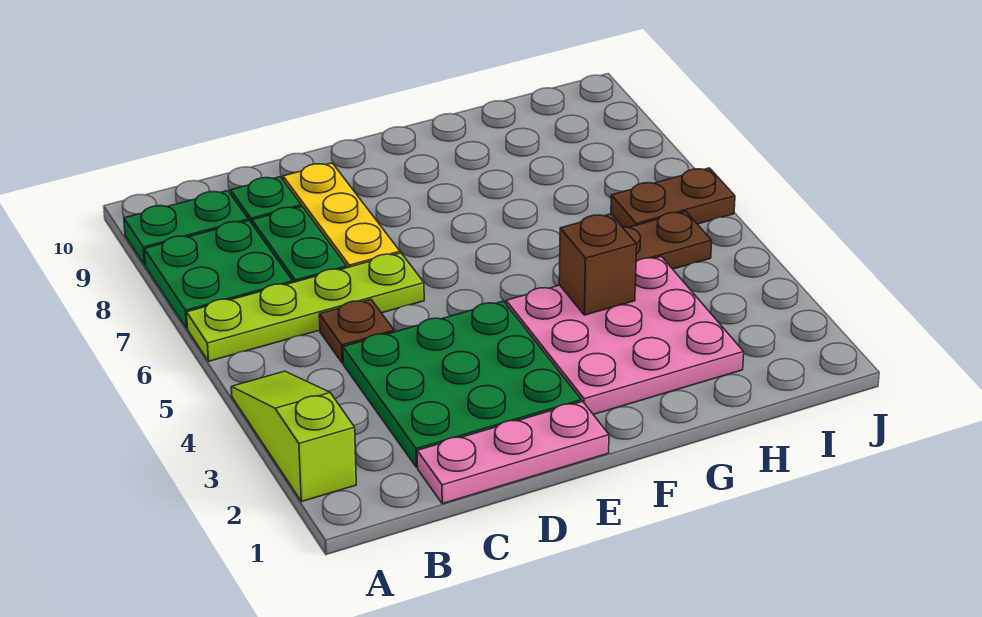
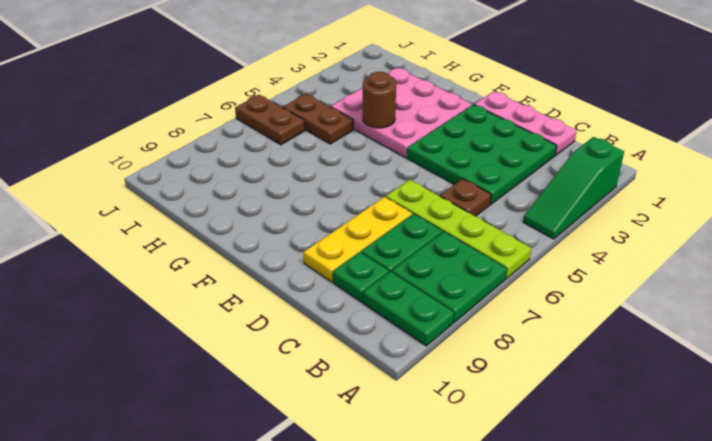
lime 1x3 slope [231,371,356,502] -> green 1x3 slope [523,137,624,239]
brown 1x1 brick [559,214,637,315] -> brown 1x1 round brick [362,72,396,128]

